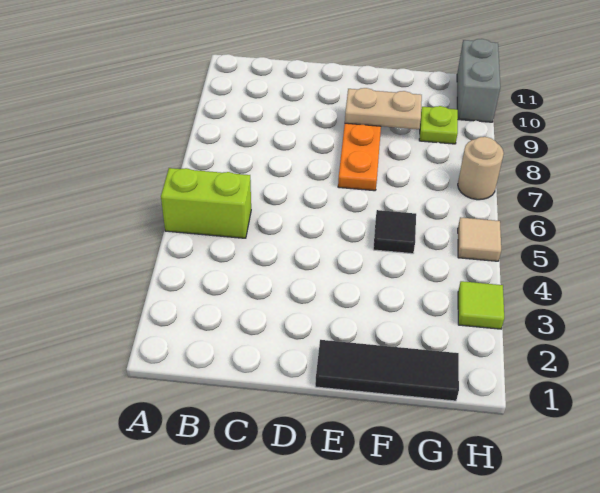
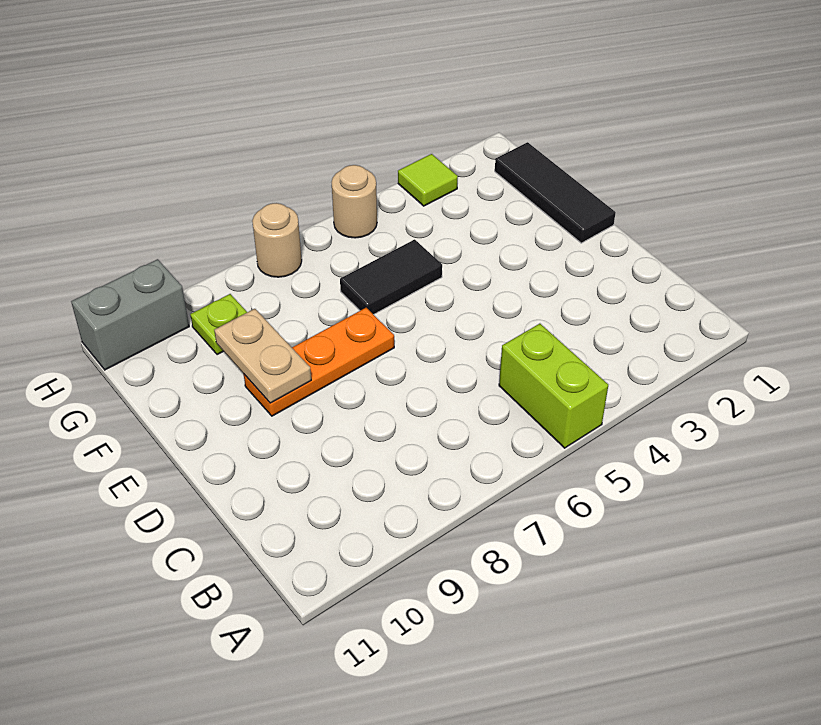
black 1x1 tile [373,210,416,254] -> black 1x2 tile [340,239,442,315]
tan 1x1 tile [458,217,501,261] -> tan 1x1 round brick [332,165,377,238]

